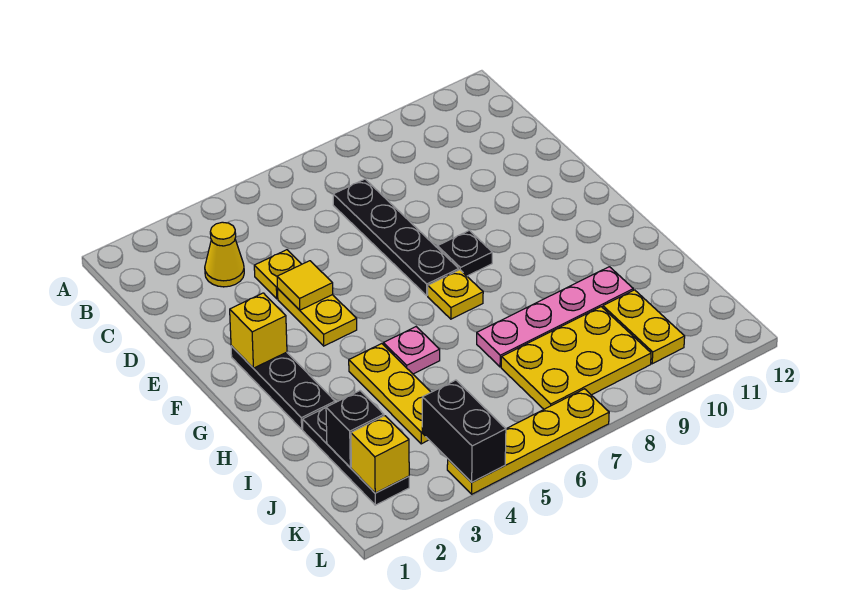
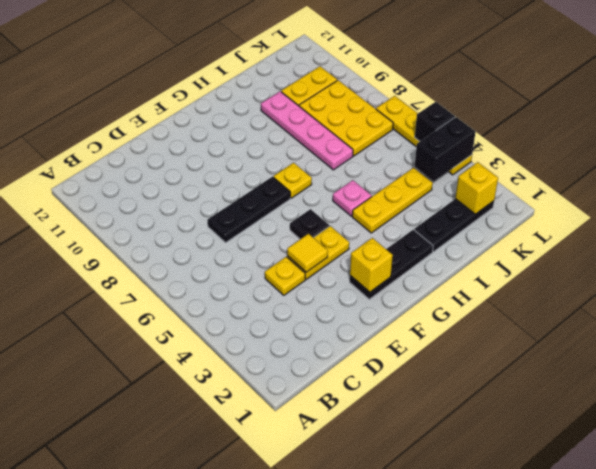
yellow 1x1 cone [205,222,244,287] -> none
black 1x4 plate [333,179,459,295] -> black 1x3 plate [207,177,290,243]
black 1x1 plate [437,230,492,276] -> black 1x1 plate moved to [290,209,329,239]
black 1x1 brick [326,391,384,467] -> black 1x1 brick moved to [415,102,455,141]

